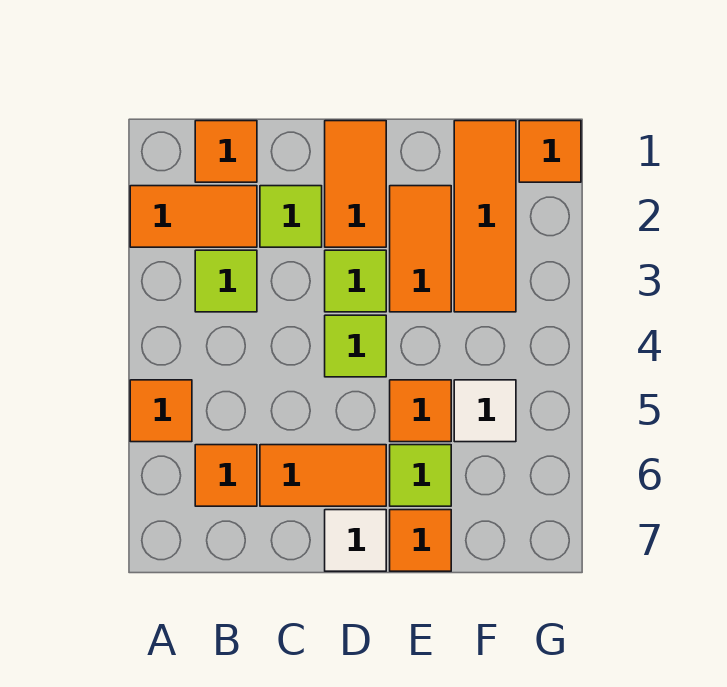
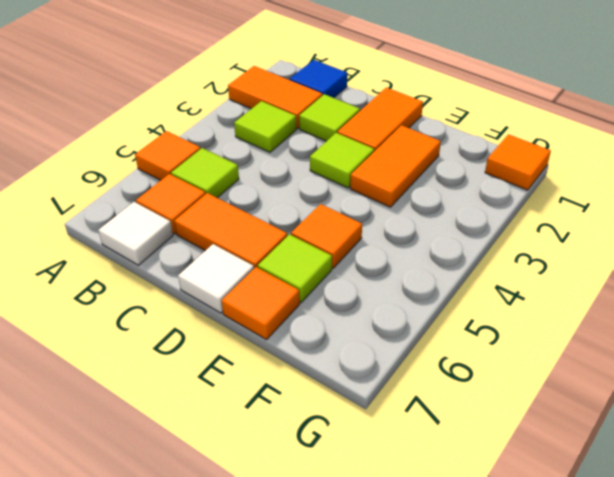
orange 1x1 tile [195,121,257,182] -> blue 1x1 tile [290,60,347,98]
lime 1x1 tile [325,315,386,377] -> lime 1x1 tile moved to [171,148,239,198]
orange 1x3 tile [454,121,516,312] -> none
white 1x1 tile [454,380,516,442] -> white 1x1 tile moved to [98,202,173,265]

